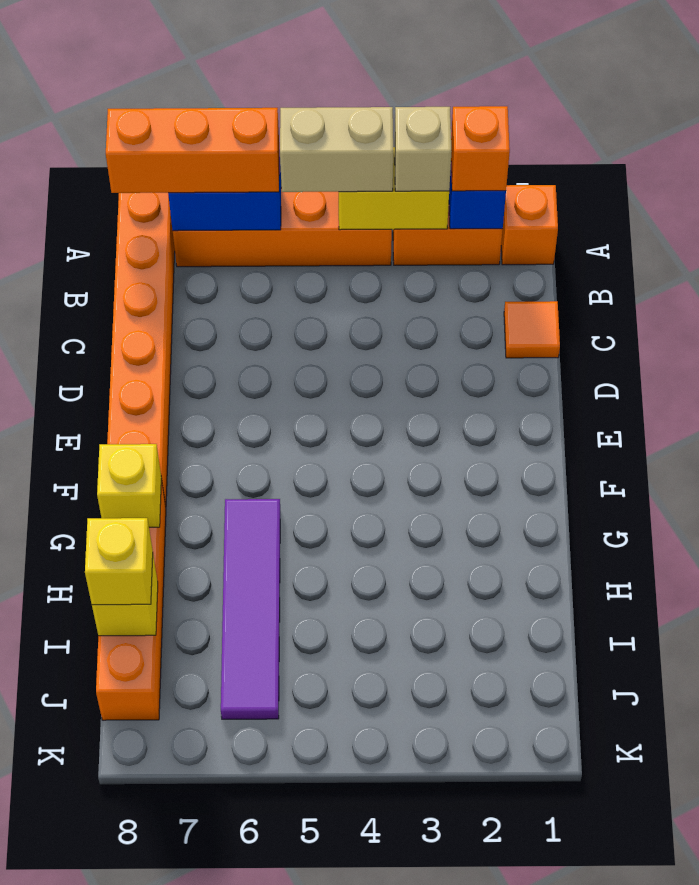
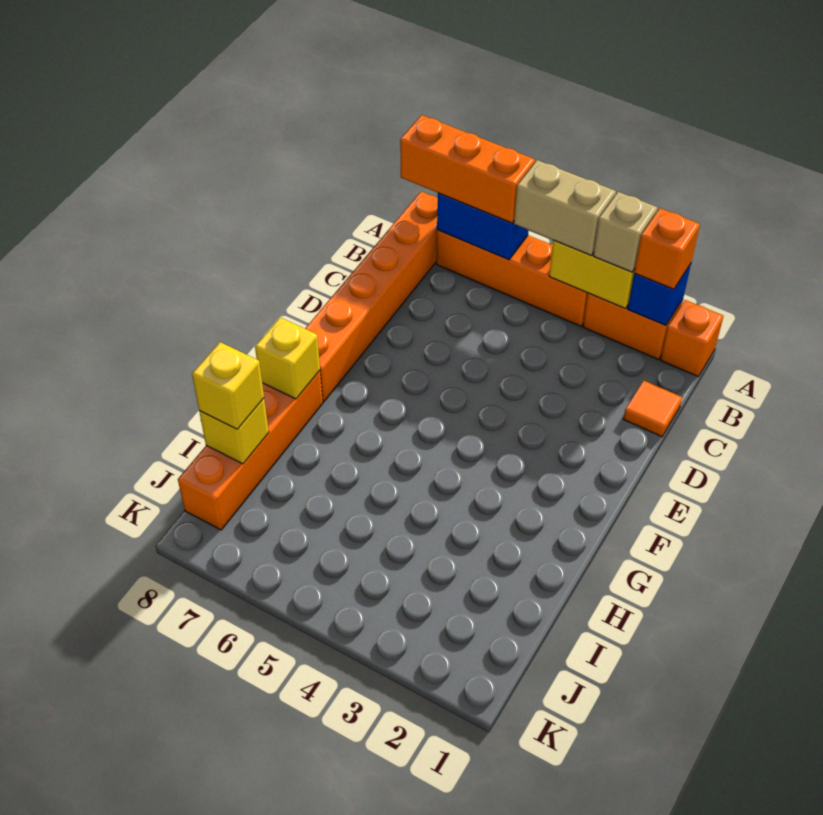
purple 1x4 tile [221,499,280,719] -> none

